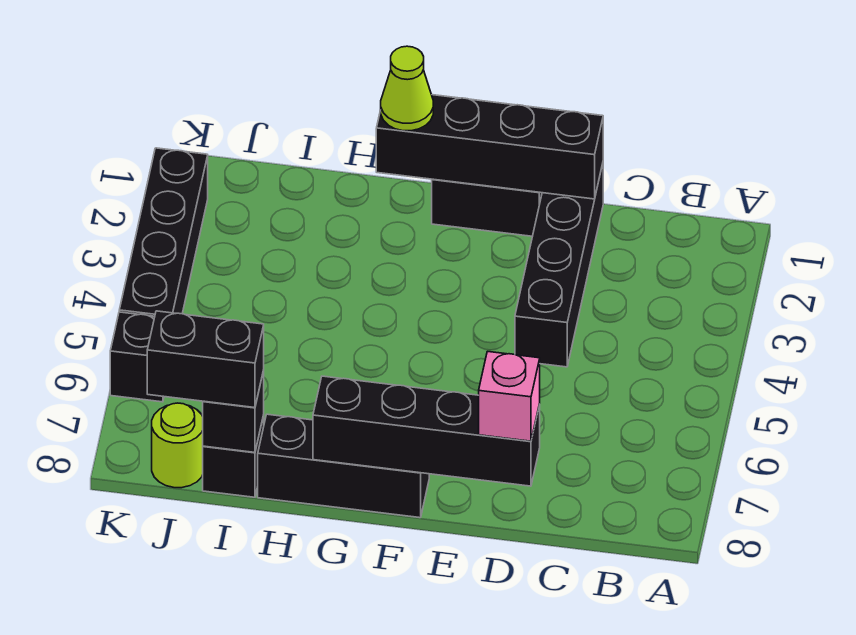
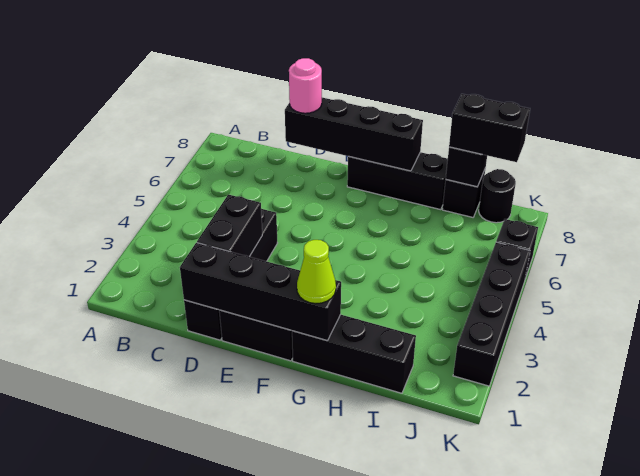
none -> black 1x2 brick [197,194,262,257]
pink 1x1 brick [479,351,540,441] -> pink 1x1 round brick [289,58,322,113]
none -> black 1x3 brick [292,315,416,393]
lime 1x1 round brick [152,403,203,488] -> black 1x1 round brick [479,169,516,223]

